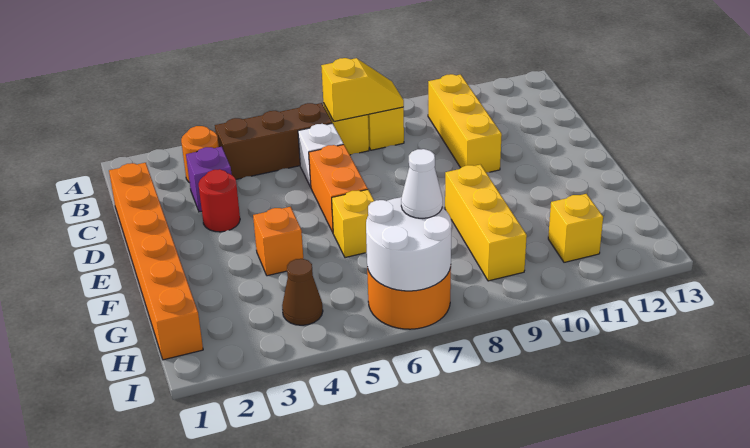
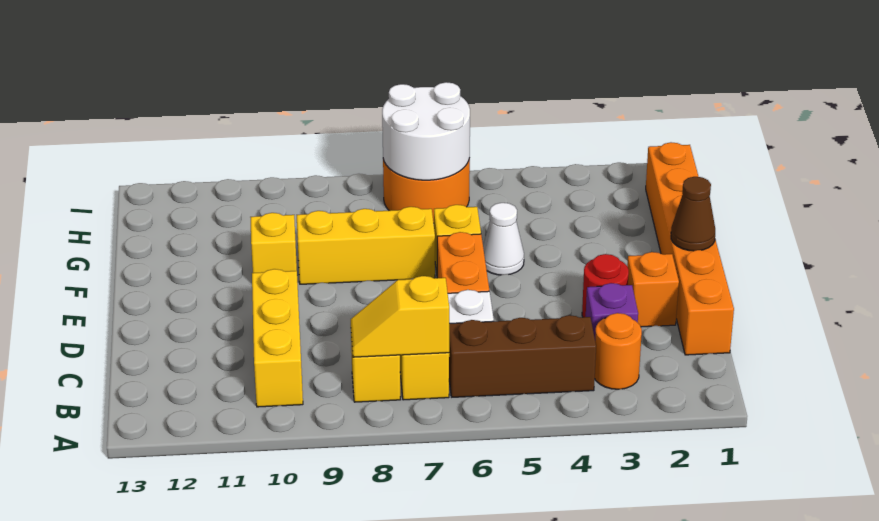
orange 1x1 brick [253,207,303,276] -> orange 1x1 brick moved to [627,252,679,327]
yellow 1x3 brick [445,164,527,281] -> yellow 1x3 brick turned to [297,207,435,284]
brown 1x1 cone [282,259,323,325] -> brown 1x1 cone moved to [671,177,715,251]
white 1x1 cone [401,149,443,218] -> white 1x1 cone moved to [483,203,524,275]
yellow 1x1 brick [548,194,603,262] -> yellow 1x1 brick moved to [250,213,297,273]

